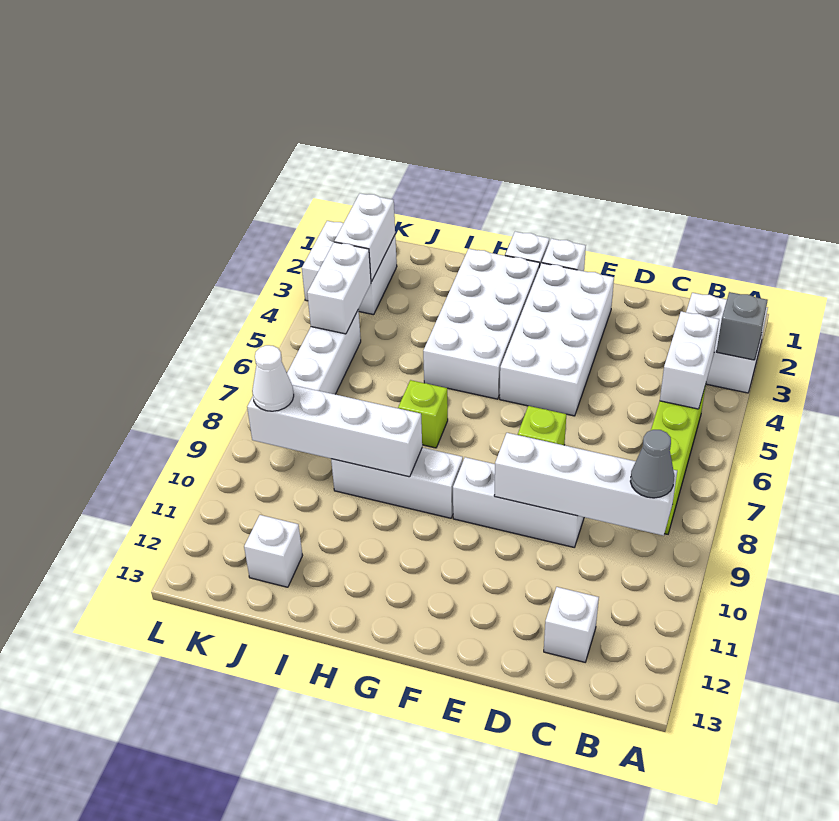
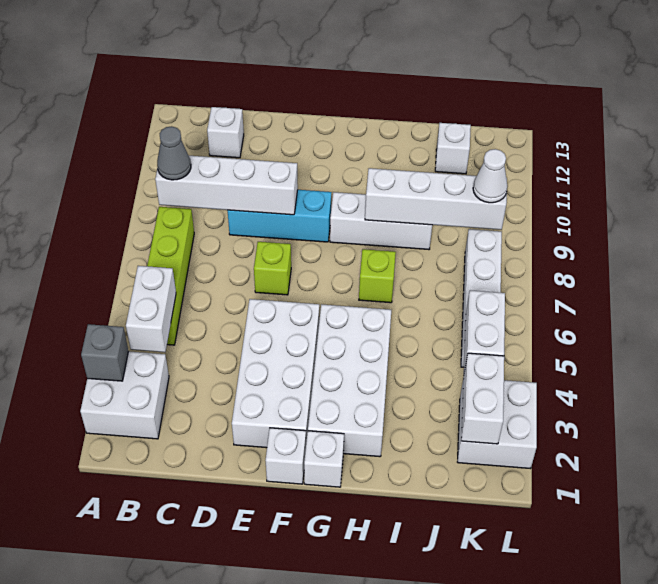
white 1x3 brick [453,457,584,547] -> cyan 1x3 brick [228,190,331,242]

